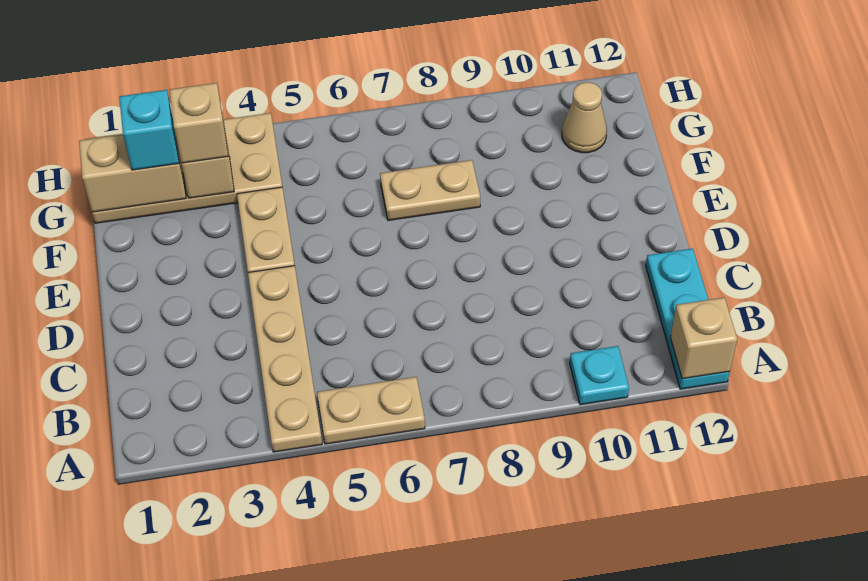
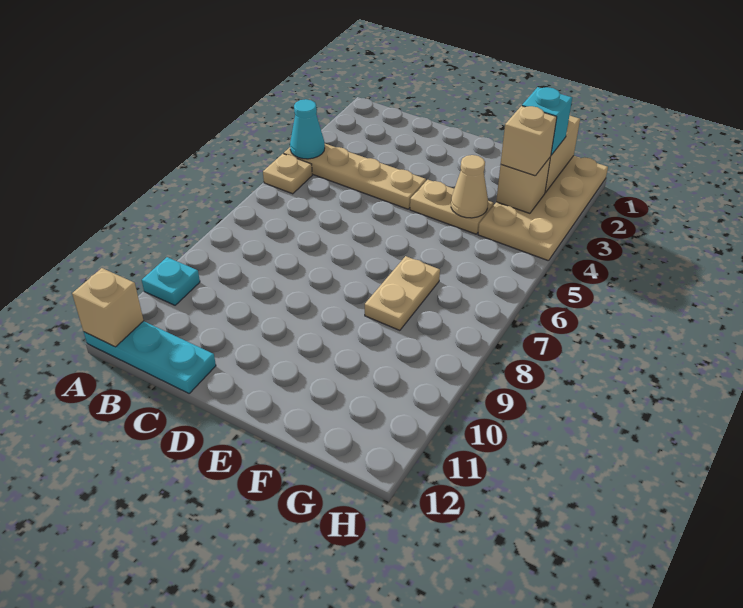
none -> cyan 1x1 cone [290,99,325,159]
tan 1x2 plate [317,377,425,444] -> tan 1x1 plate [263,154,312,194]
tan 1x1 cone [562,82,607,153] -> tan 1x1 cone moved to [451,155,488,218]

